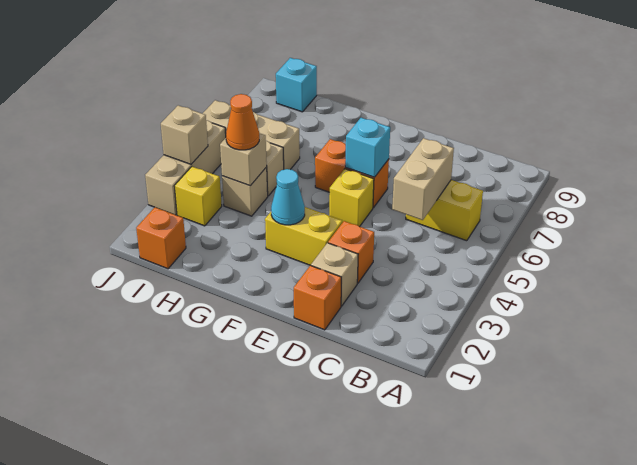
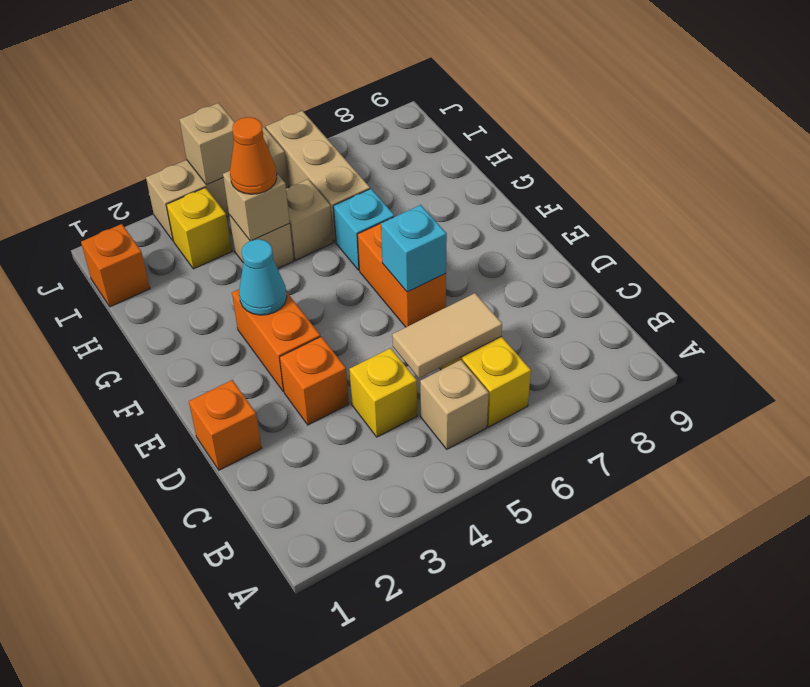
tan 1x2 brick [392,138,454,220] -> tan 1x2 tile [392,293,502,378]
tan 1x1 brick [311,243,358,306] -> tan 1x1 brick moved to [420,360,489,449]
yellow 1x2 brick [265,207,342,265] -> orange 1x2 brick [232,289,320,392]
yellow 1x1 brick [329,169,374,227] -> yellow 1x1 brick moved to [349,348,417,437]
cyan 1x1 brick [276,58,317,112] -> cyan 1x1 brick moved to [333,189,394,270]

